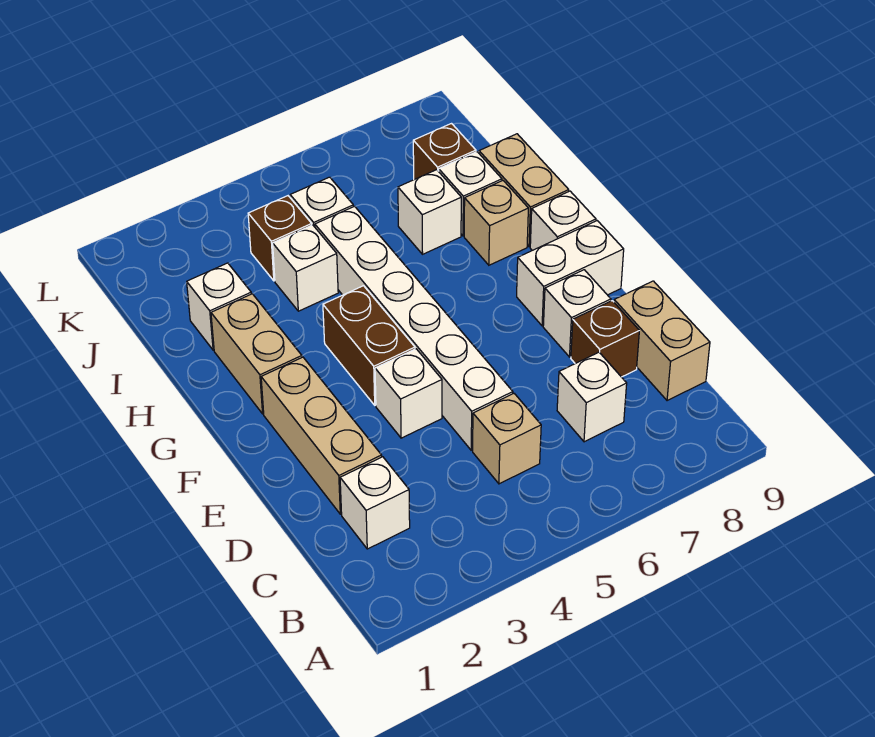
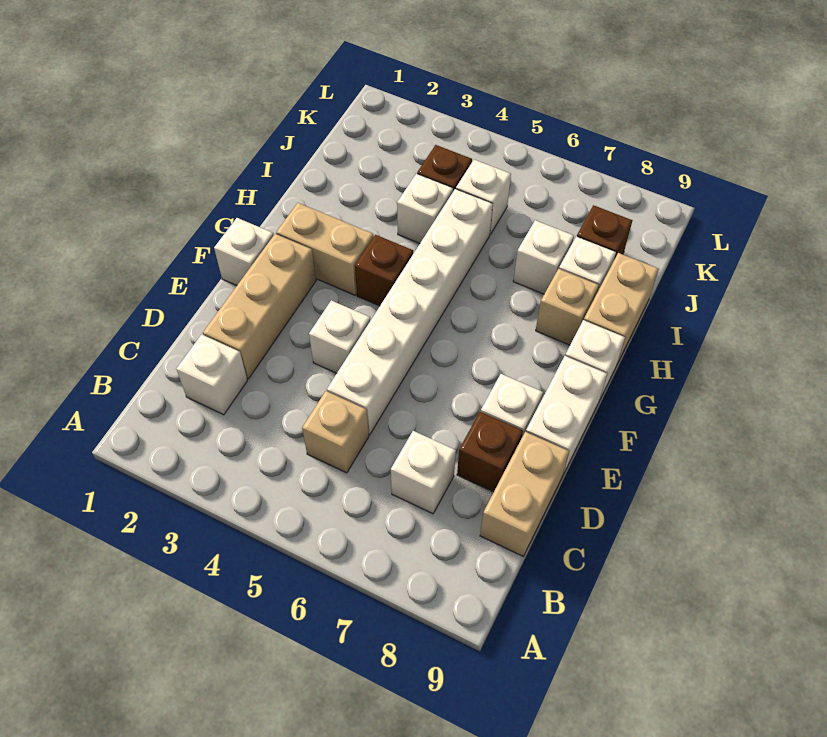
brown 1x2 brick [323,286,415,405] -> brown 1x1 brick [355,235,413,306]
white 1x2 brick [517,221,624,326] -> white 1x2 brick turned to [526,356,607,474]
tan 1x2 brick [211,294,302,414] -> tan 1x2 brick turned to [276,203,374,295]
white 1x1 brick [187,263,251,350] -> white 1x1 brick moved to [214,218,274,286]

